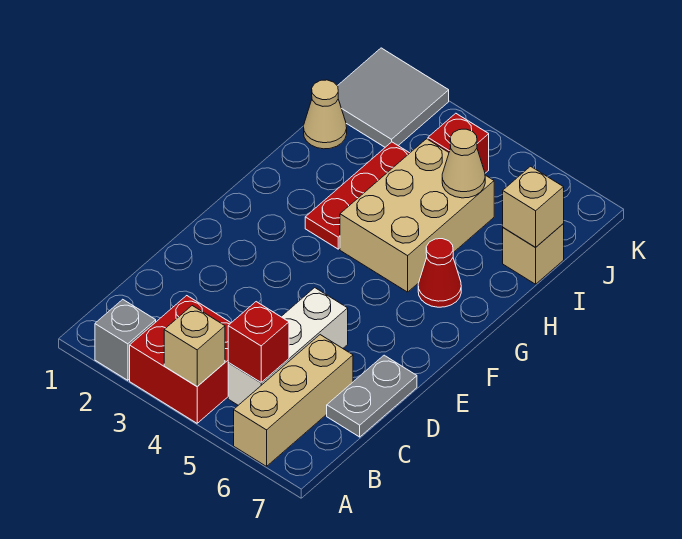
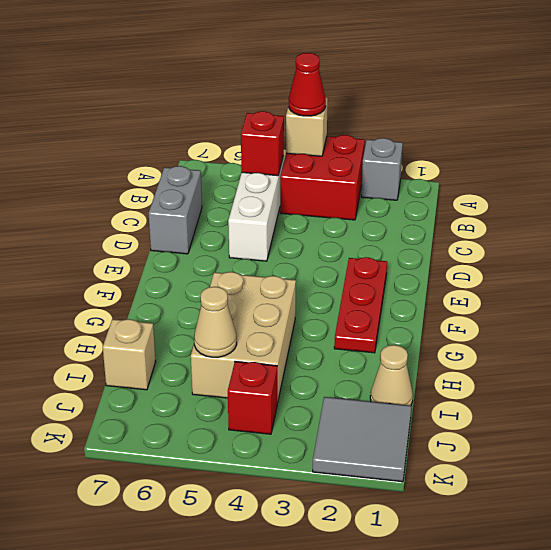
tan 1x3 brick [234,335,353,466] -> none
grey 1x2 plate [327,355,417,437] -> grey 1x2 brick [149,166,202,254]
red 1x3 plate [305,142,409,249] -> red 1x3 plate moved to [334,257,387,353]
red 1x1 cone [418,239,461,307] -> red 1x1 cone moved to [289,53,326,116]
tan 1x1 brick [503,166,564,247] -> none

